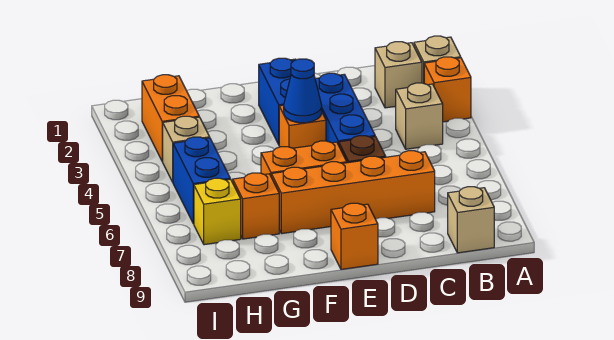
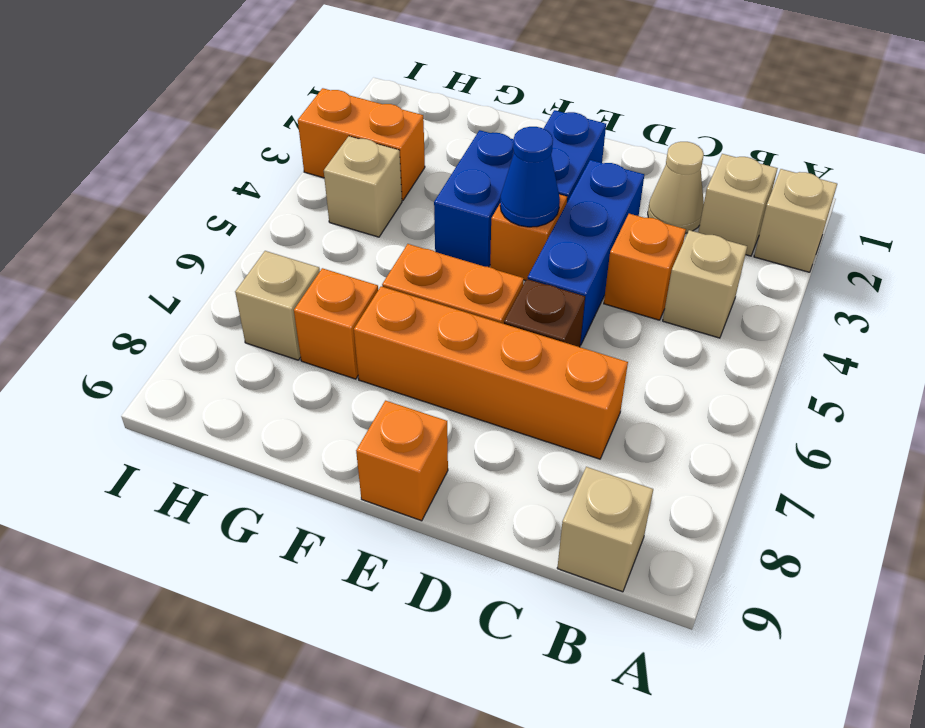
orange 1x1 brick [424,57,471,122] -> orange 1x1 brick moved to [604,214,686,320]
none -> tan 1x1 cone [648,142,704,233]
orange 1x2 brick [142,75,199,161] -> orange 1x2 brick turned to [298,88,425,200]
blue 1x2 brick [173,137,230,224] -> blue 1x2 brick moved to [434,130,514,267]
yellow 1x1 brick [194,178,241,245] -> tan 1x1 brick [235,251,320,360]

